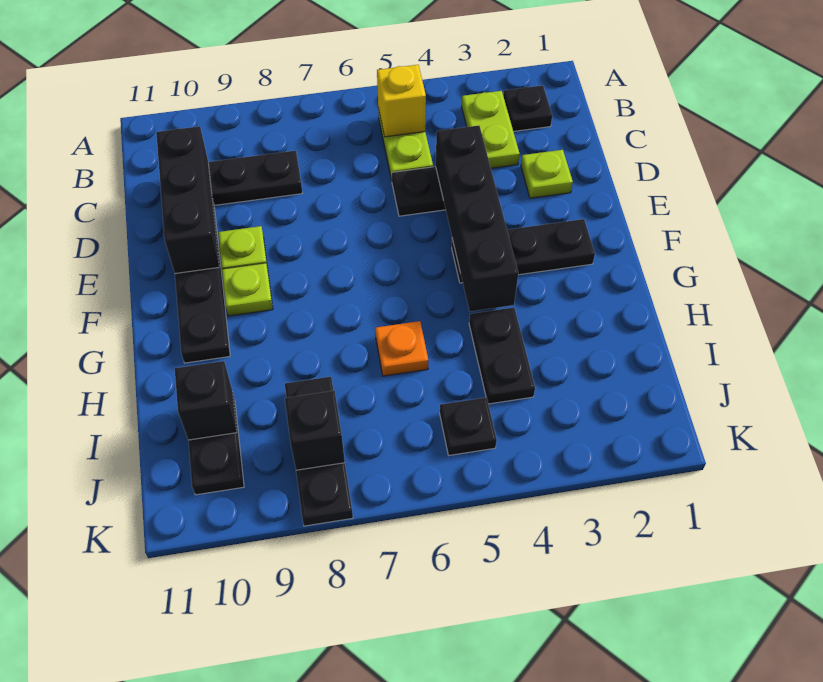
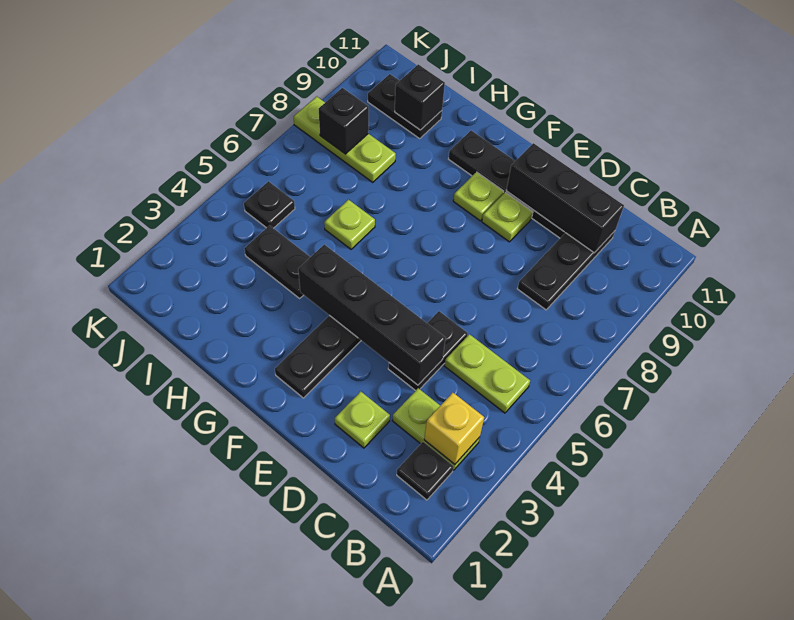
yellow 1x1 brick [377,65,426,137] -> yellow 1x1 brick moved to [424,393,484,465]
orange 1x1 plate [375,321,428,376] -> lime 1x1 plate [324,200,375,249]
black 1x3 plate [285,377,353,526] -> lime 1x3 plate [294,96,396,182]

